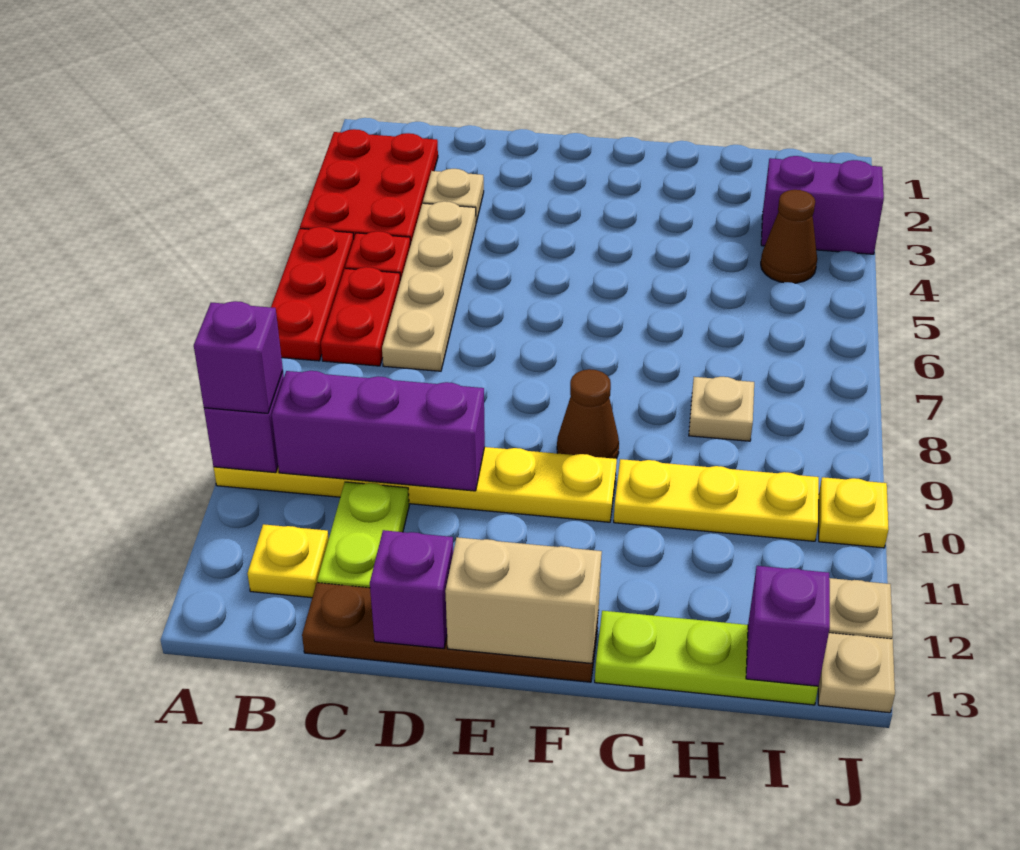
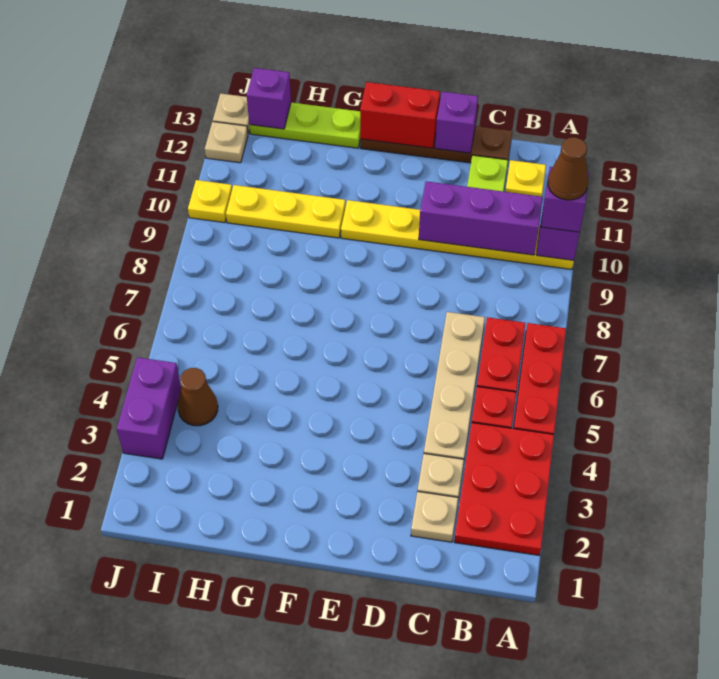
tan 1x2 brick [445,537,602,663] -> red 1x2 brick [360,82,440,148]
brown 1x1 cone [557,369,619,459] -> brown 1x1 cone moved to [548,137,588,200]
tan 1x1 plate [689,377,754,441] -> tan 1x1 plate moved to [411,492,458,542]
purple 1x2 brick [761,156,884,254] -> purple 1x2 brick turned to [117,357,181,459]

